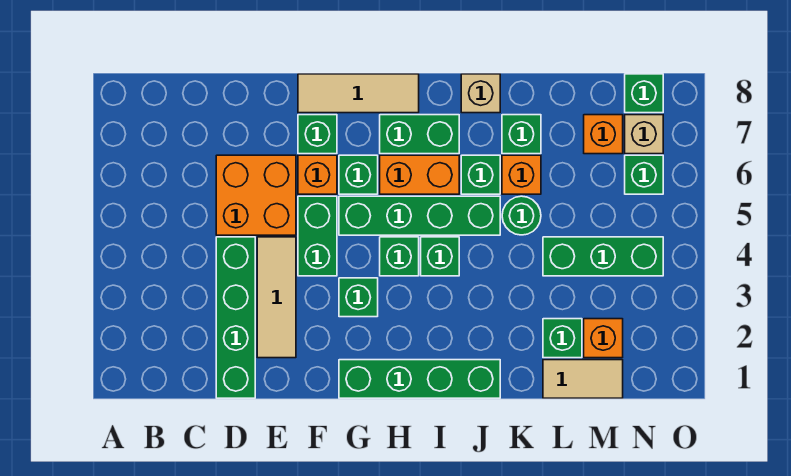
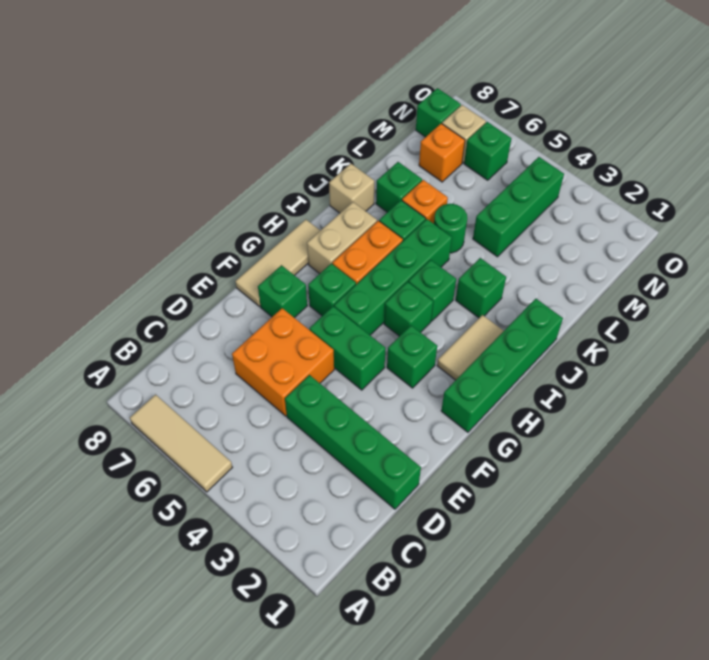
tan 1x3 tile [257,237,296,358] -> tan 1x3 tile moved to [130,395,232,492]
orange 1x1 brick [298,155,337,194] -> none
green 1x2 brick [380,115,459,154] -> tan 1x2 brick [307,202,377,274]
tan 1x2 tile [543,360,623,398] -> tan 1x2 tile moved to [437,315,503,380]
green 1x1 brick [543,319,582,358] -> green 1x1 brick moved to [456,258,506,318]
orange 1x1 brick [584,319,623,358] -> none

